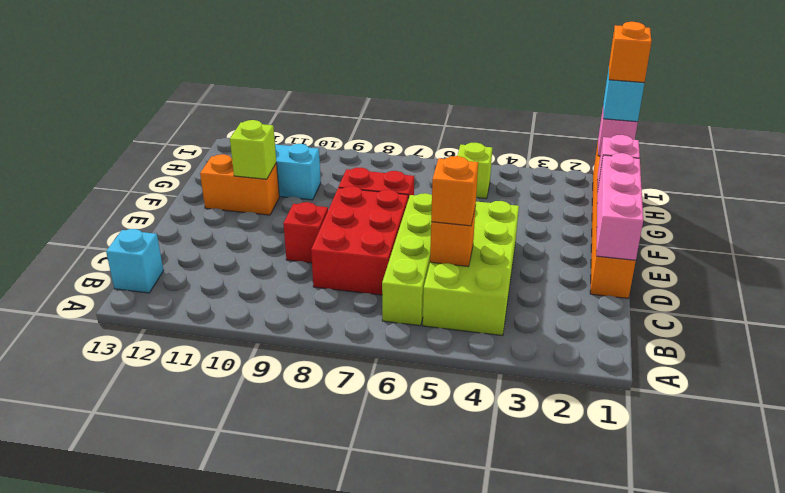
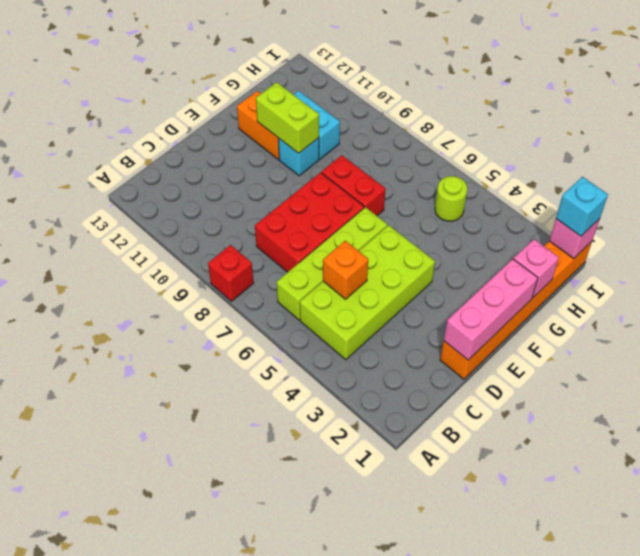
cyan 1x1 brick [106,229,163,293] -> cyan 1x1 brick moved to [278,138,319,176]
orange 1x1 brick [431,156,478,226] -> none
red 1x1 brick [283,202,328,263] -> red 1x1 brick moved to [208,245,253,301]
lime 1x1 brick [230,120,276,179] -> lime 1x2 brick [256,82,319,153]
lime 1x1 brick [457,143,492,199] -> lime 1x1 round brick [435,176,467,221]
orange 1x1 brick [609,22,651,83] -> none

